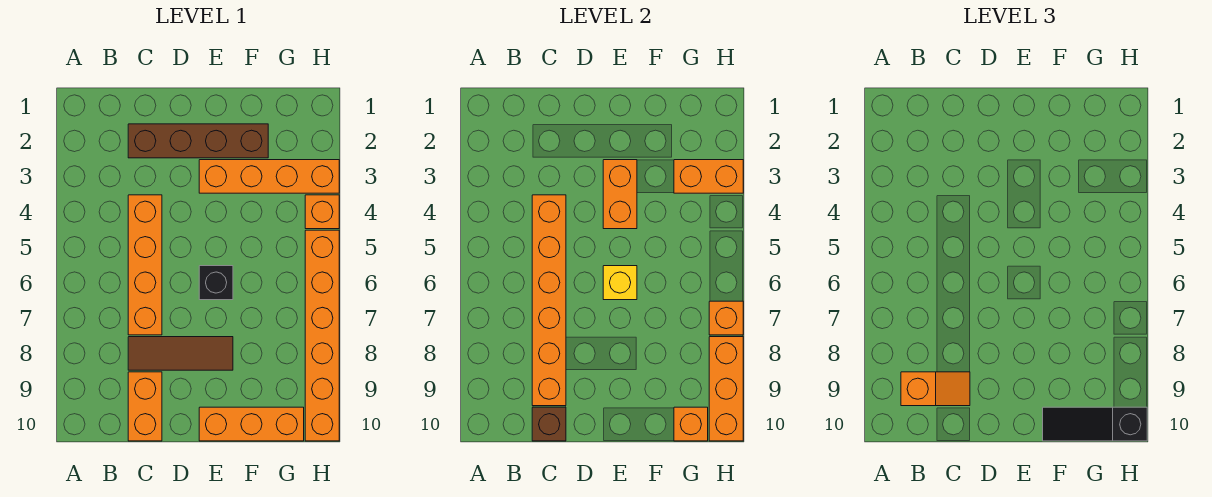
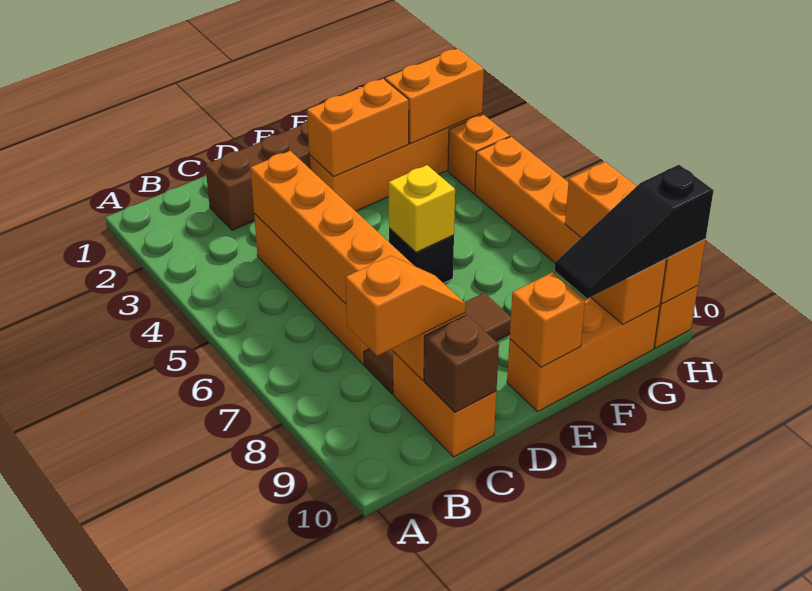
orange 1x2 brick [603,160,637,229] -> orange 1x2 brick turned to [307,79,409,177]
orange 1x1 brick [709,301,743,335] -> orange 1x1 brick moved to [510,272,585,367]

